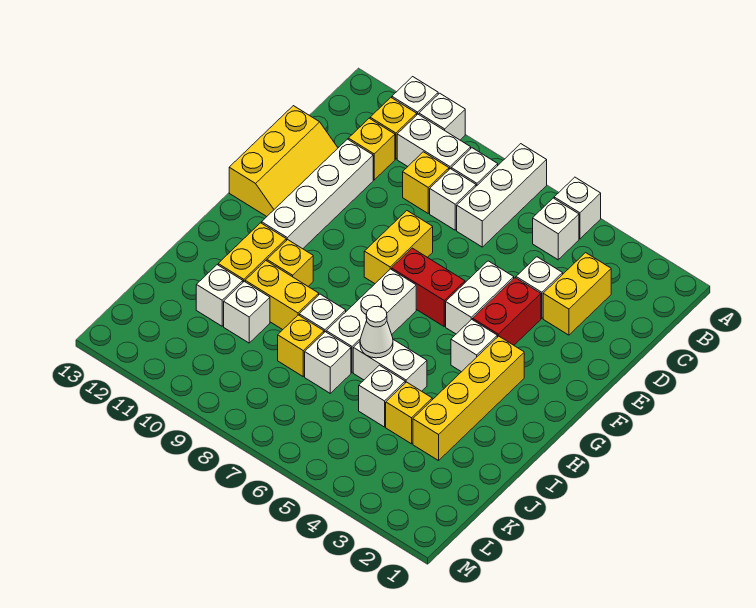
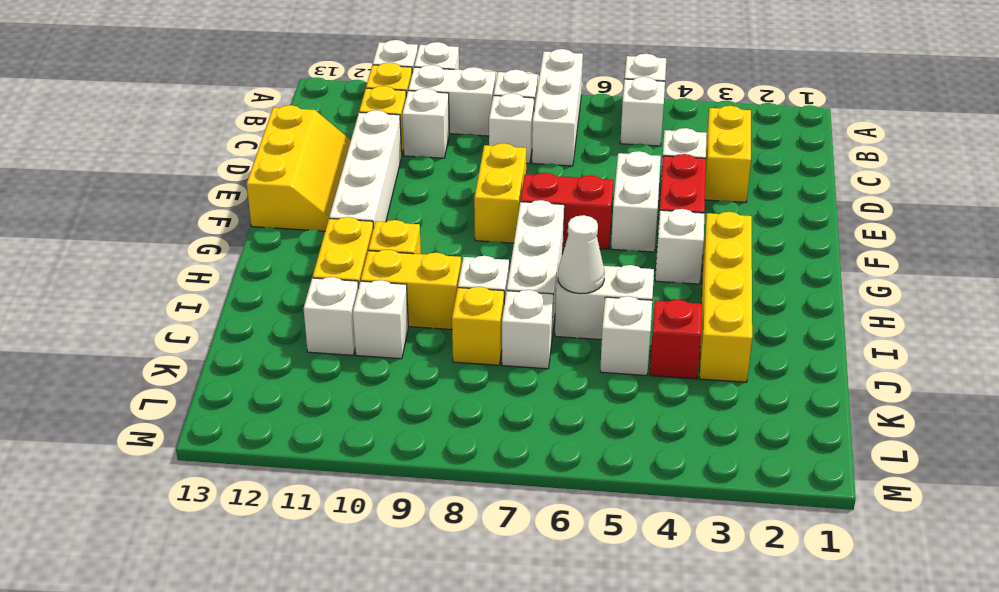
yellow 1x1 brick [403,152,449,213] -> none
none -> white 1x1 brick [402,88,449,158]
yellow 1x1 brick [386,382,432,444] -> red 1x1 brick [650,300,702,379]

